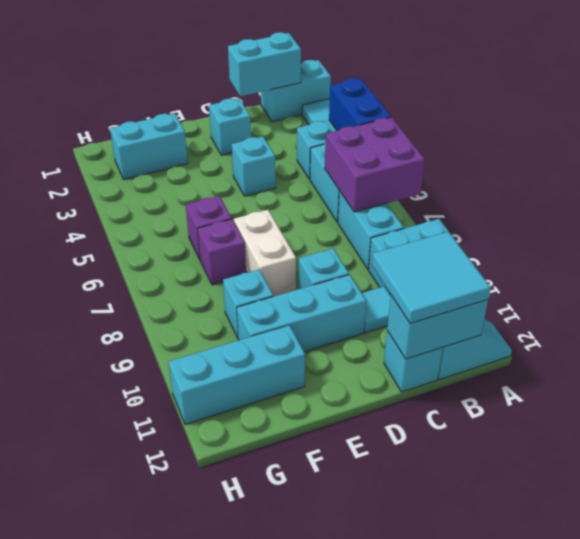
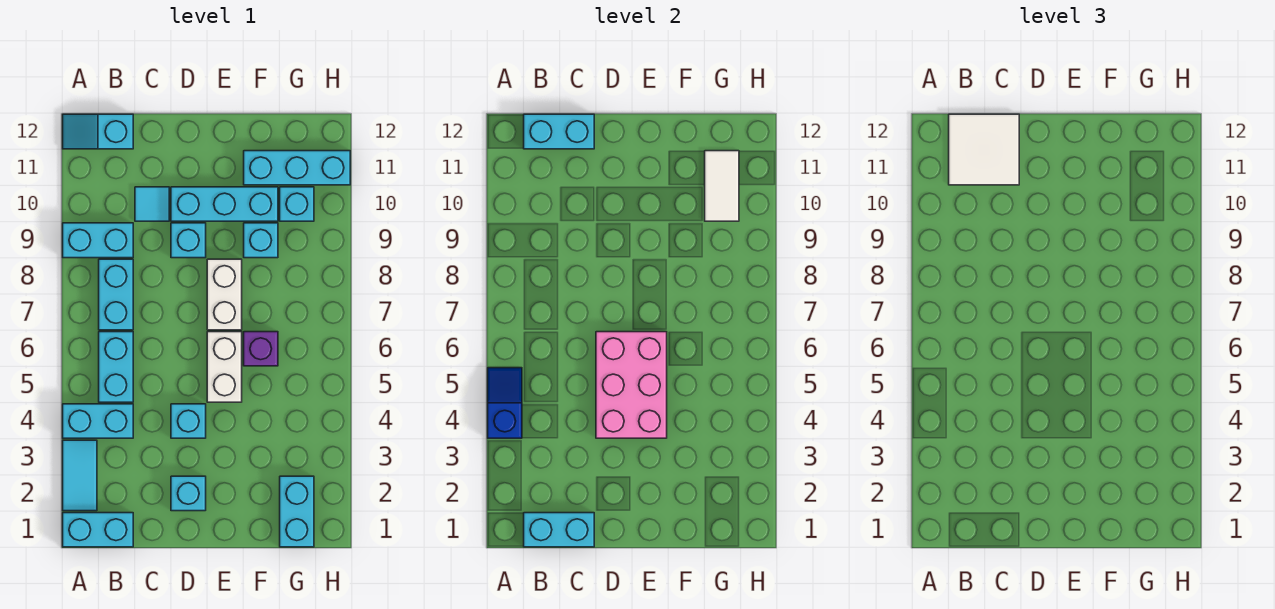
blue 1x2 brick [329,78,391,131] -> blue 1x2 slope [488,368,522,438]
purple 2x2 brick [325,117,425,212] -> none
cyan 2x2 tile [372,232,491,324] -> white 2x2 tile [949,114,1019,185]
cyan 1x1 brick [384,331,443,392] -> cyan 1x1 brick moved to [280,187,314,221]
none -> pink 2x3 brick [596,332,667,438]
none -> white 1x2 brick [207,332,242,402]
cyan 1x2 brick [110,113,188,179] -> cyan 1x2 brick turned to [280,476,314,547]
purple 1x1 brick [197,219,246,285] -> none
none -> white 1x2 tile [705,151,739,221]

